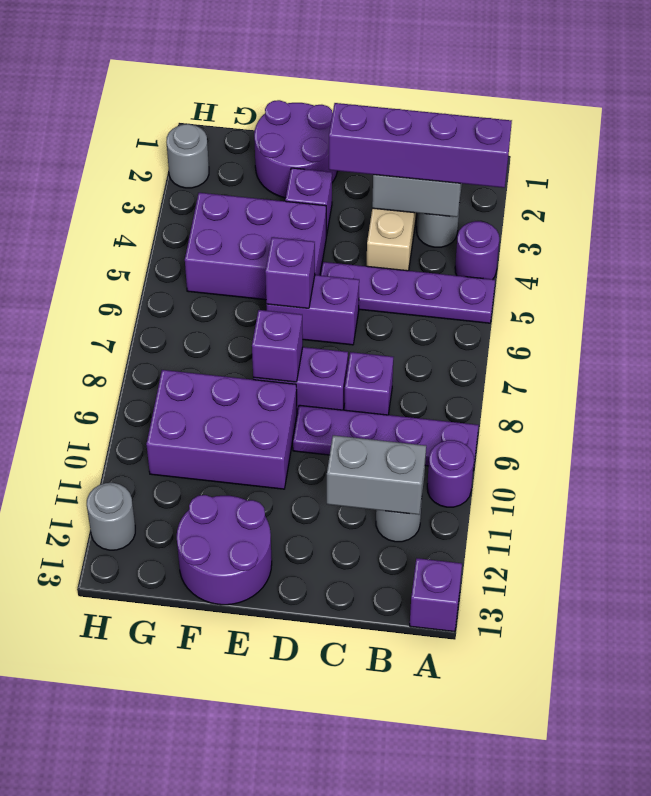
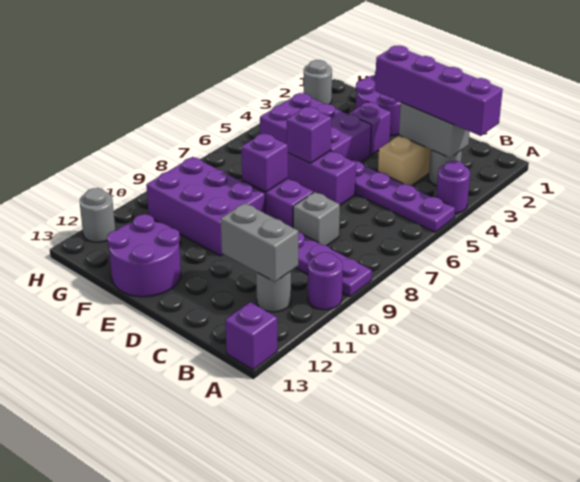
purple 1x1 brick [344,352,393,415] -> grey 1x1 brick [293,192,340,246]

